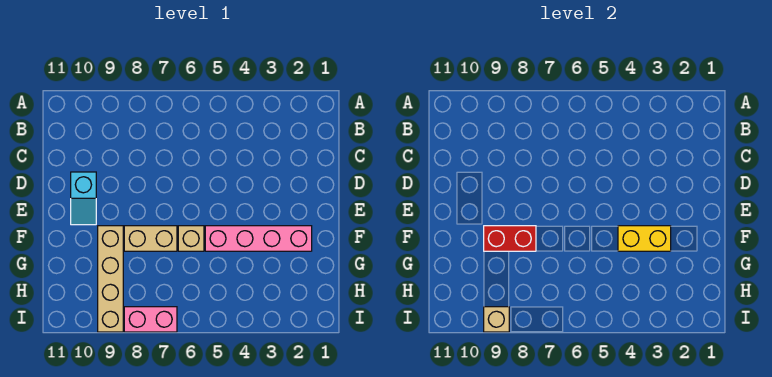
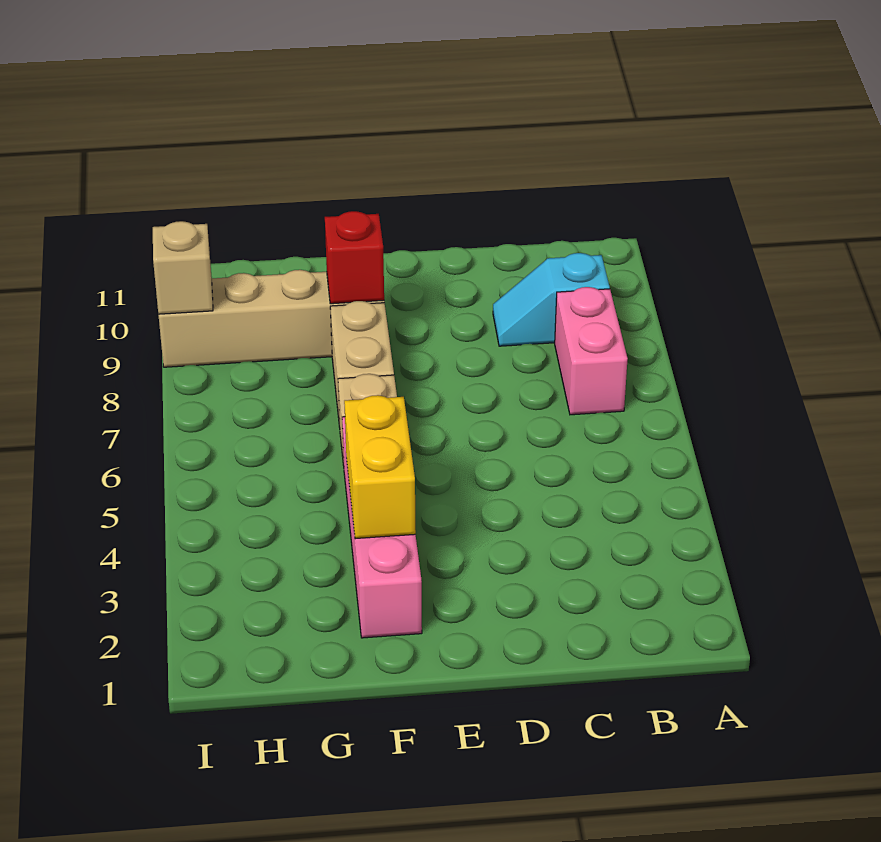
cyan 1x2 slope [71,172,96,225] -> cyan 1x2 slope moved to [493,253,610,346]
red 1x2 brick [484,226,536,251] -> red 1x1 brick [325,211,384,304]
pink 1x2 brick [124,307,177,332] -> pink 1x2 brick moved to [555,287,628,415]

